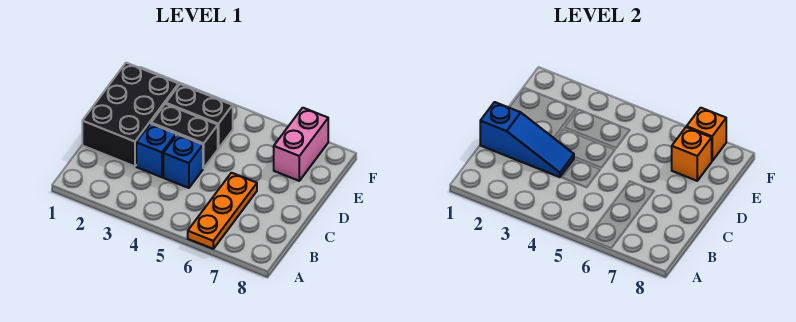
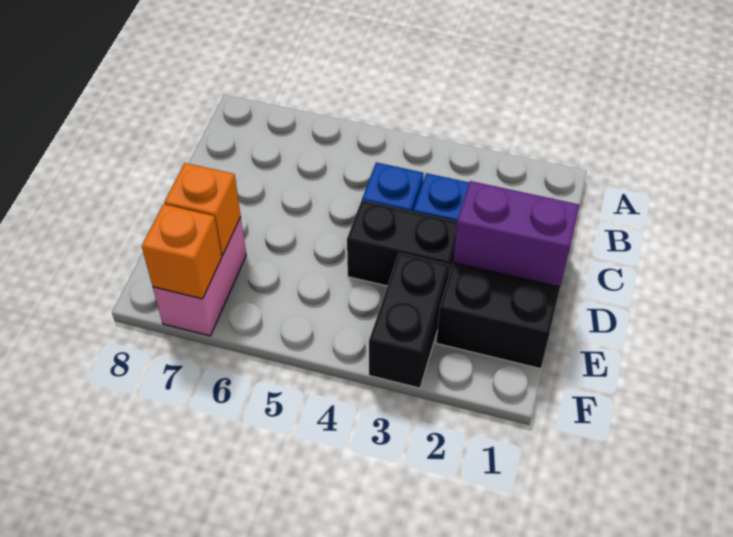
orange 1x3 plate [188,173,257,249] -> none
blue 1x3 slope [480,102,574,177] -> none
none -> purple 1x2 brick [453,181,579,287]
black 1x2 brick [166,84,233,149] -> black 1x2 brick turned to [369,253,450,388]

